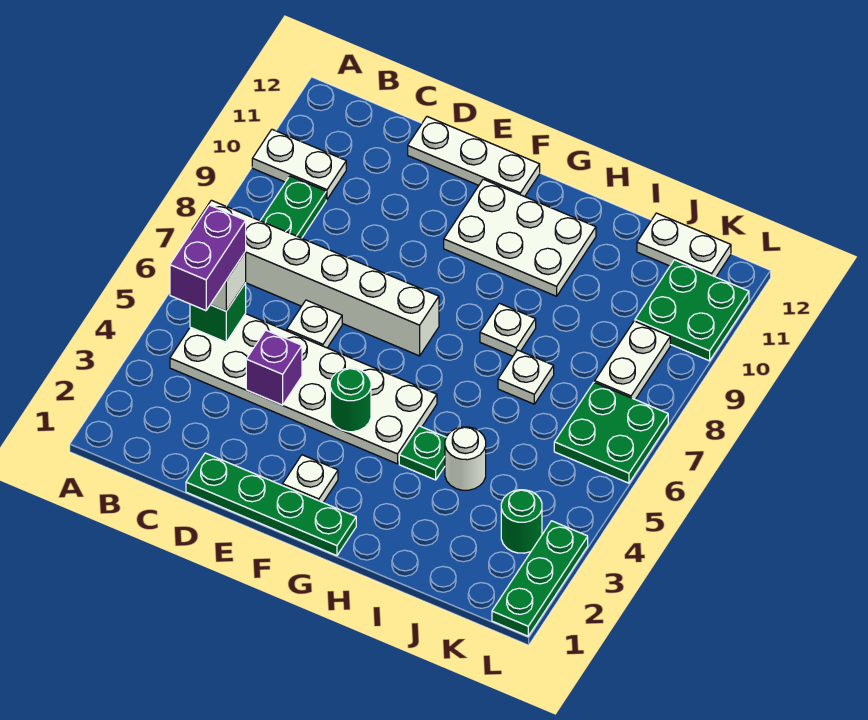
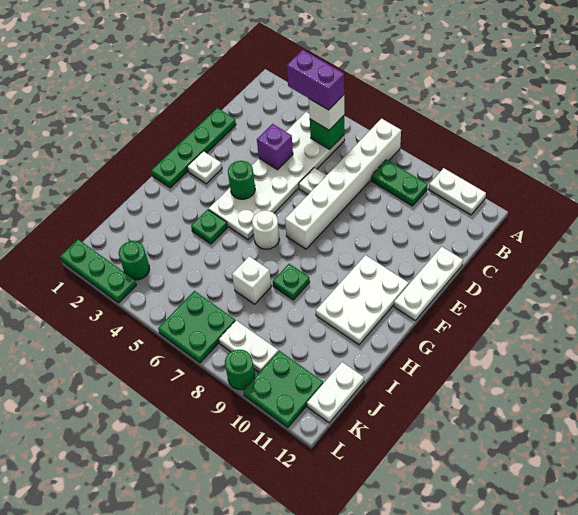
white 1x2 plate [252,129,346,200] -> white 1x2 plate turned to [429,168,486,215]
white 1x1 plate [480,303,536,356] -> green 1x1 plate [273,264,310,300]
white 1x1 round brick [445,427,486,490] -> white 1x1 round brick moved to [252,210,279,249]
white 1x1 plate [498,350,554,404] -> white 1x1 brick [232,256,271,304]
none -> green 1x1 round brick [225,350,255,390]

